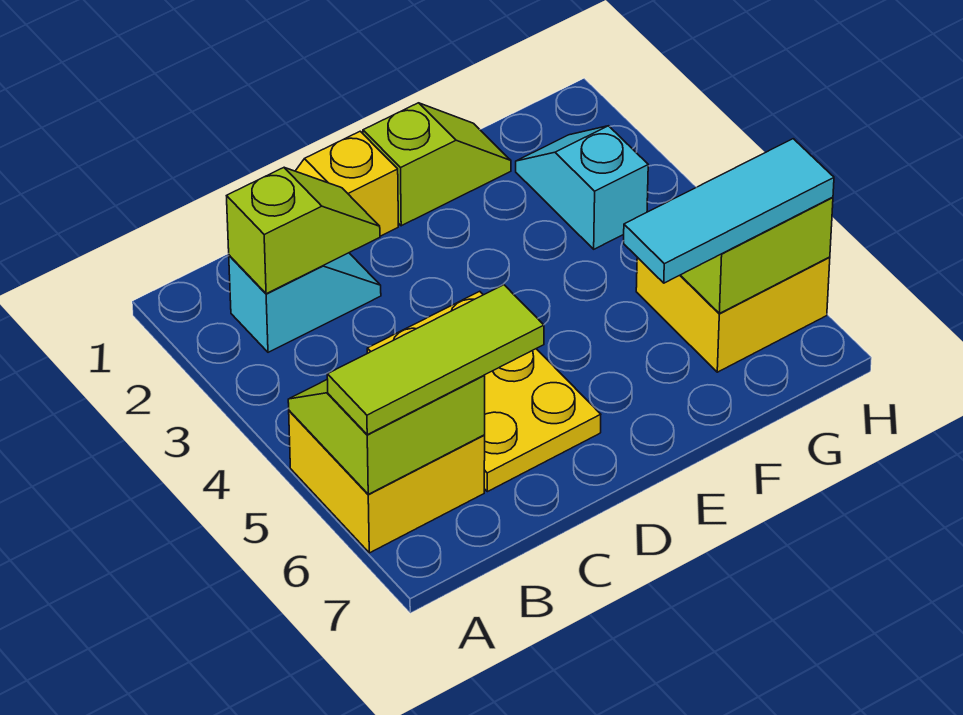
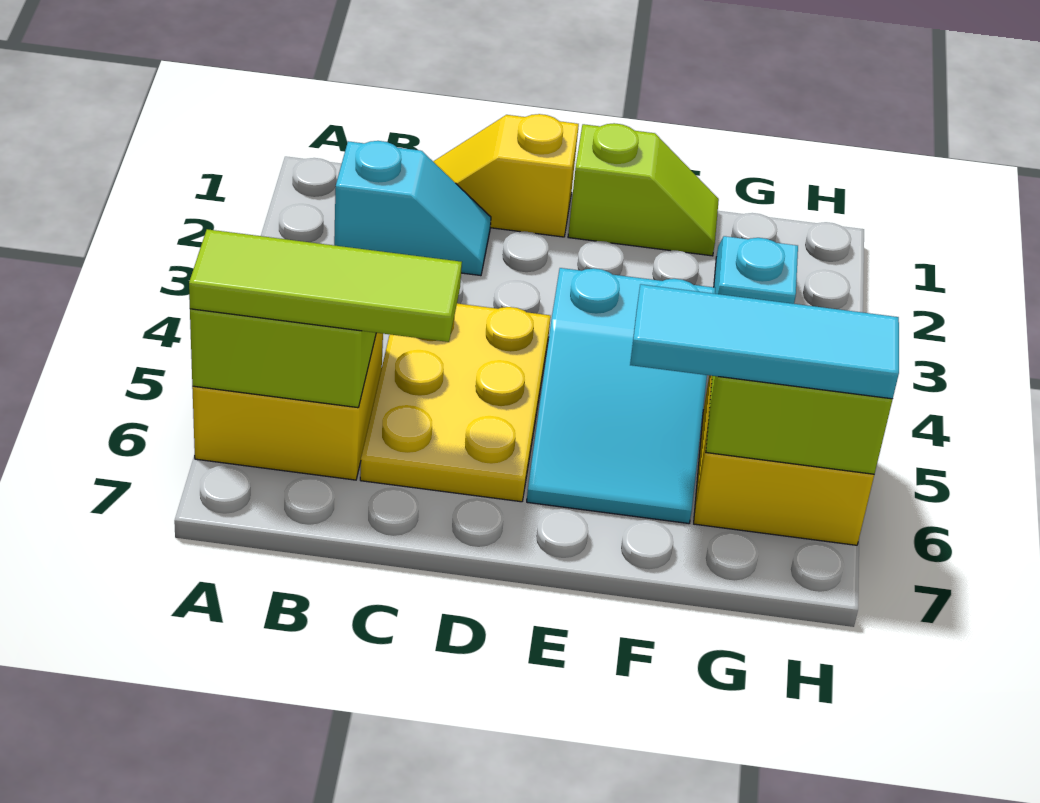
lime 1x2 slope [227,167,380,294] -> none
none -> cyan 2x3 slope [527,268,715,523]

